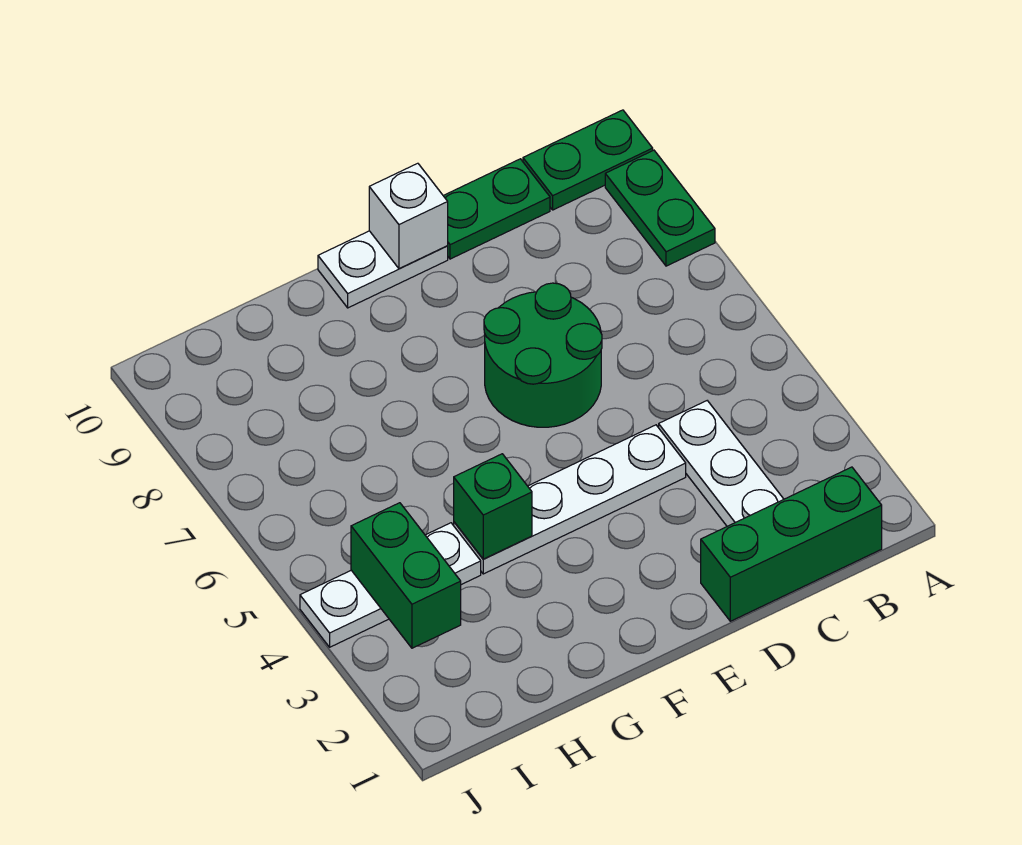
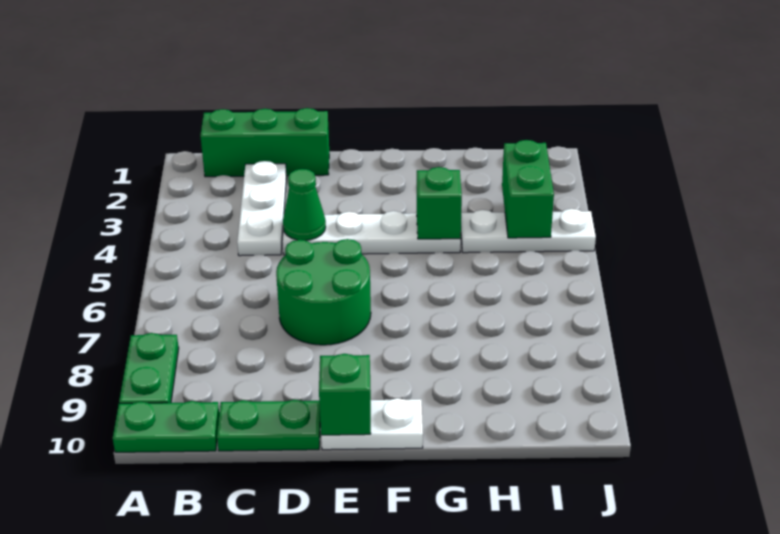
none -> green 1x1 cone [283,169,326,240]
white 1x1 brick [369,163,448,269] -> green 1x1 brick [319,354,371,435]

